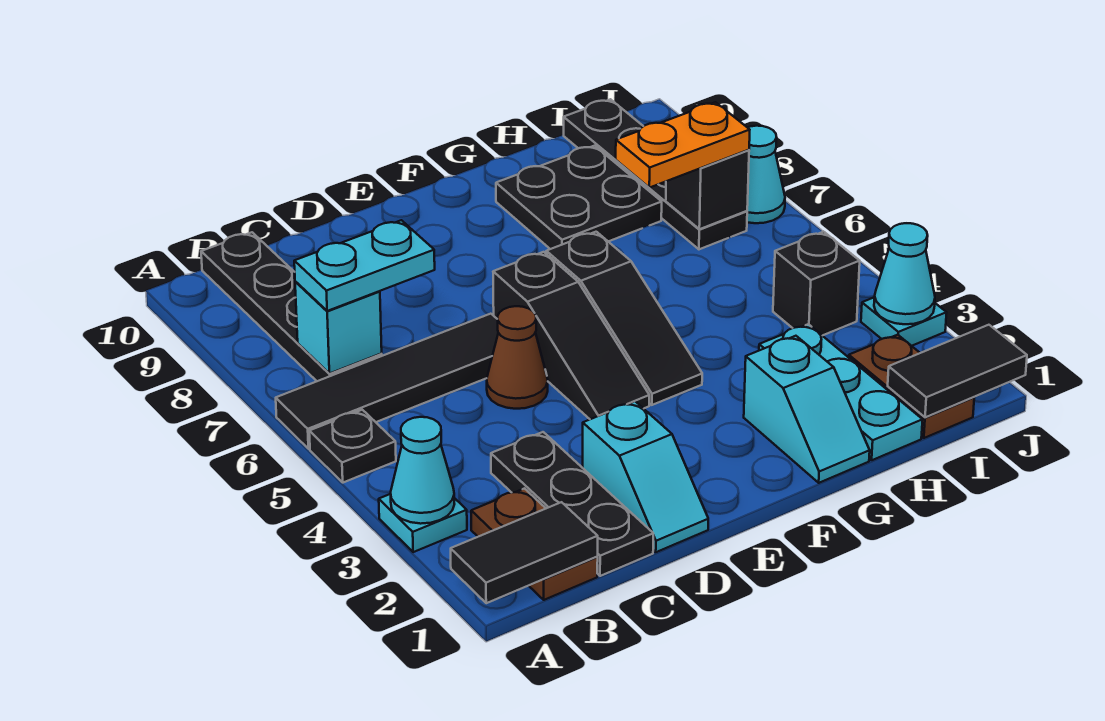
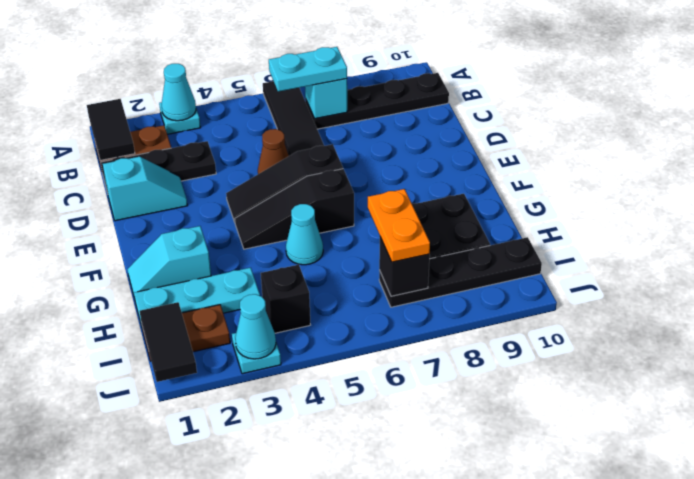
black 1x1 plate [309,410,396,483] -> none
cyan 1x2 plate [294,220,435,311] -> cyan 1x2 plate turned to [269,47,347,92]
cyan 1x2 slope [583,401,708,552] -> cyan 1x2 slope turned to [103,157,188,221]
cyan 1x1 cone [747,126,785,223] -> cyan 1x1 cone moved to [286,204,323,265]

